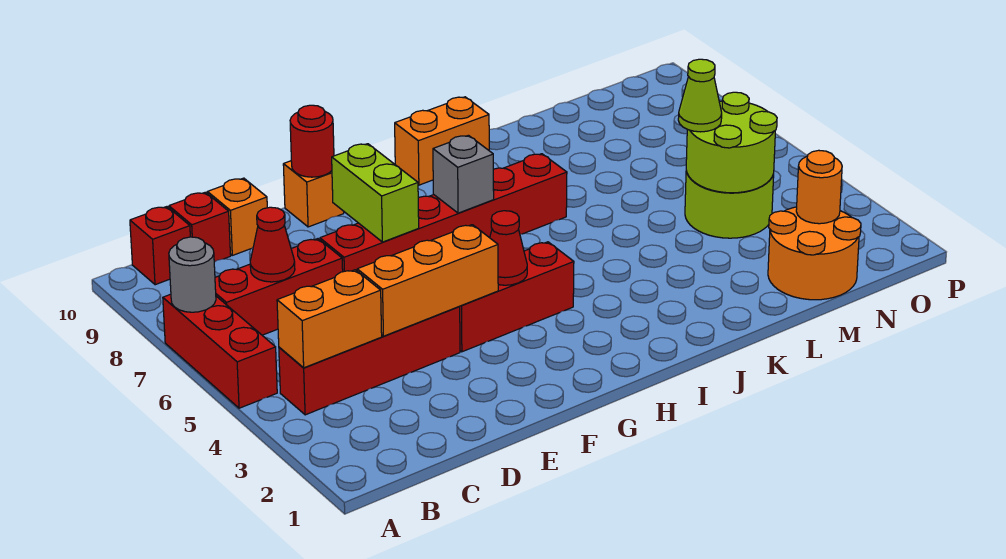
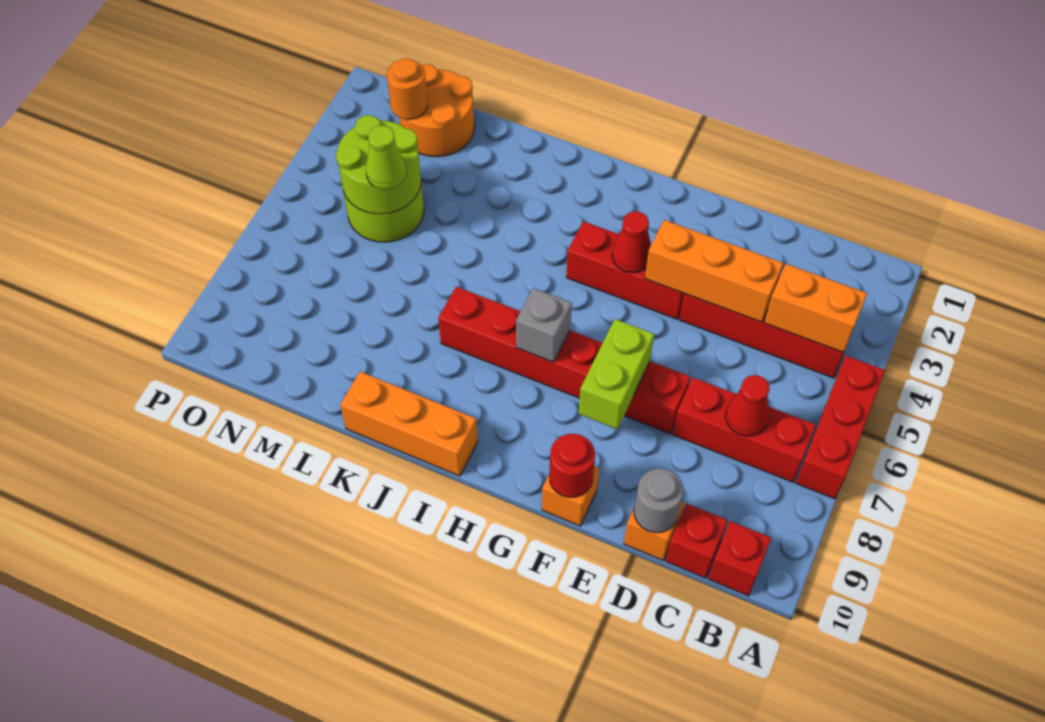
grey 1x1 round brick [169,237,216,312] -> grey 1x1 round brick moved to [634,469,683,533]
orange 1x2 brick [395,97,489,185] -> orange 1x3 brick [340,372,478,476]

